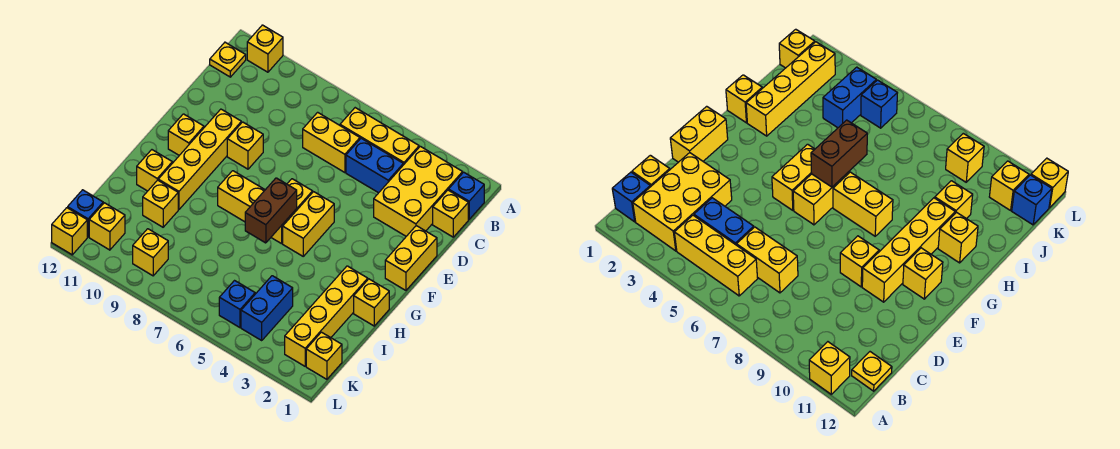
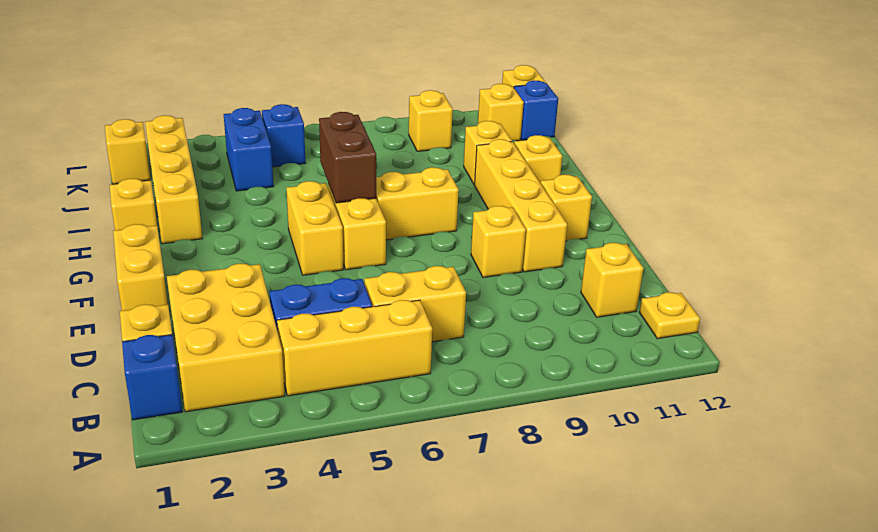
yellow 1x1 brick [247,25,283,72] -> yellow 1x1 brick moved to [581,243,643,317]

